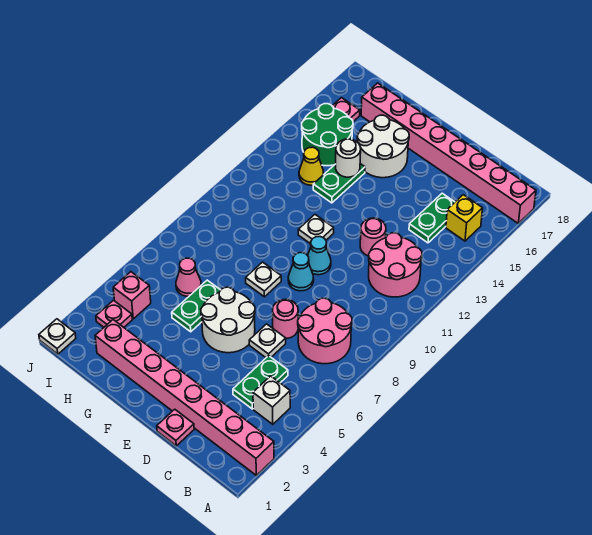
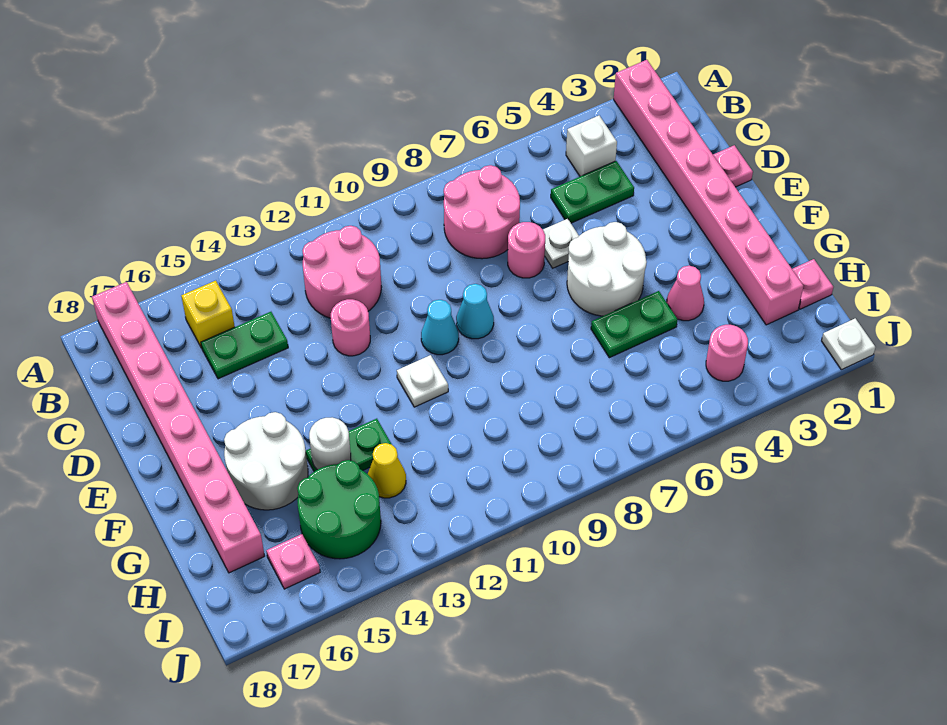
white 1x1 plate [246,262,281,297] -> none
pink 1x1 cone [176,258,201,296] -> pink 1x1 cone moved to [667,266,704,321]
pink 1x1 plate [96,300,132,327] -> pink 1x1 plate moved to [792,259,833,309]
pink 1x1 brick [113,272,151,319] -> pink 1x1 round brick [706,325,748,381]

